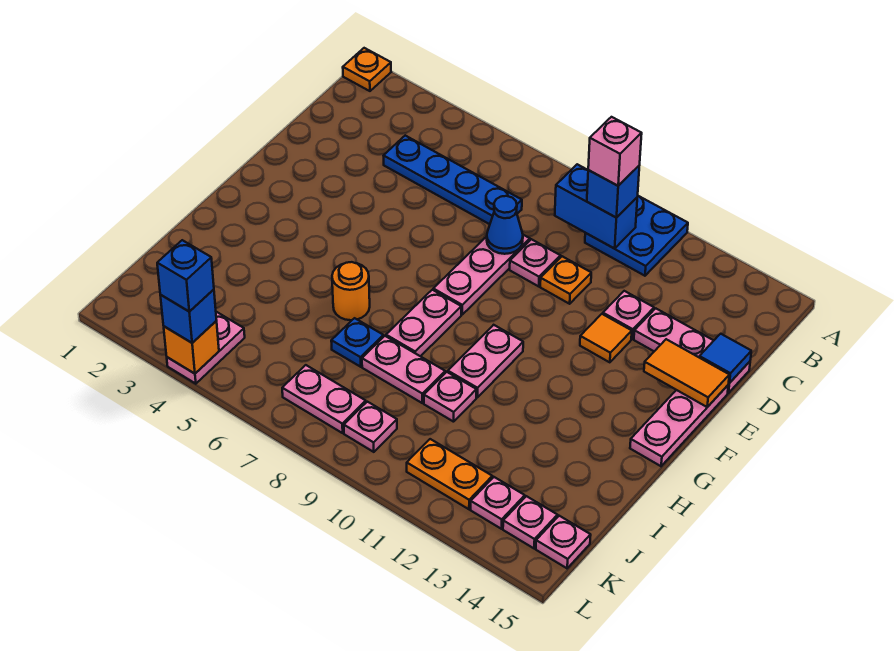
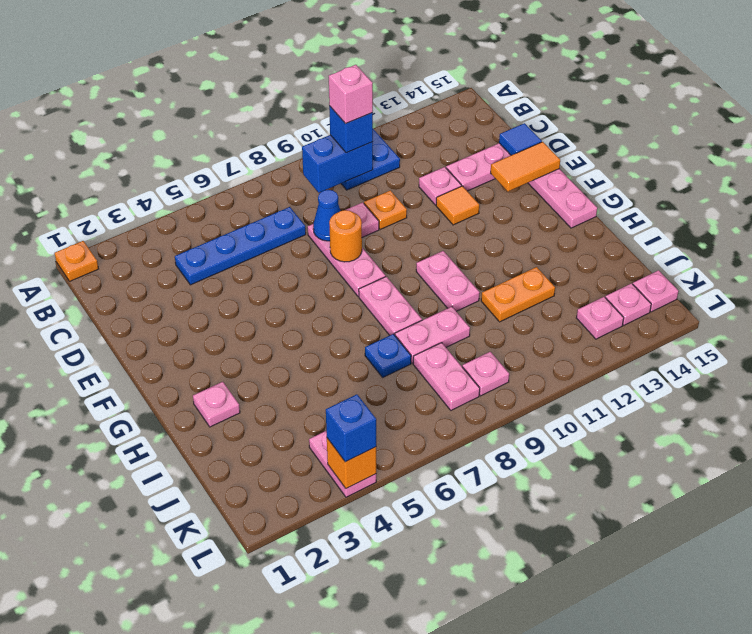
orange 1x1 round brick [332,262,370,320] -> orange 1x1 round brick moved to [329,210,362,262]
pink 1x1 plate [424,372,476,422] -> pink 1x1 plate moved to [193,382,240,427]
pink 1x2 plate [282,365,366,433] -> pink 1x2 plate turned to [413,343,480,410]
orange 1x2 plate [407,439,492,509] -> orange 1x2 plate moved to [481,267,555,322]
blue 1x1 brick [157,240,214,312] -> none

